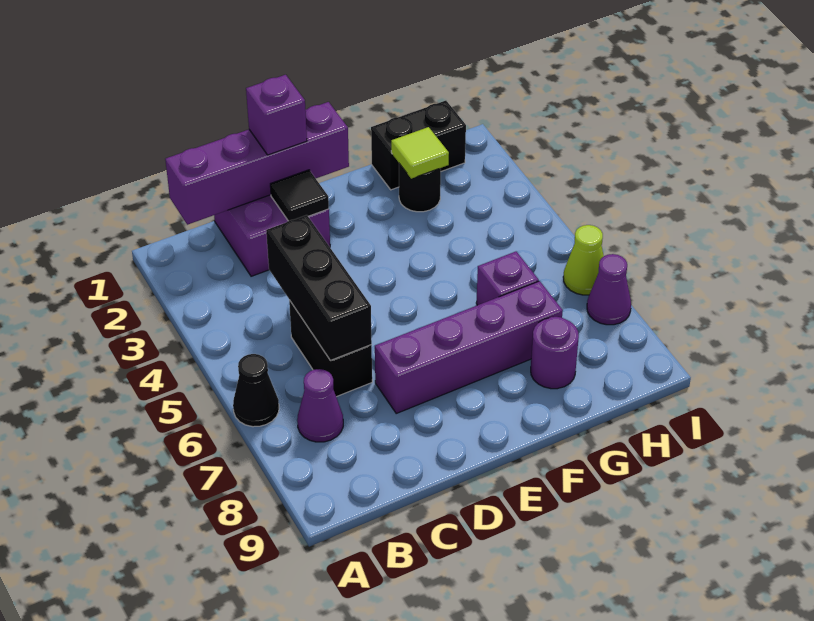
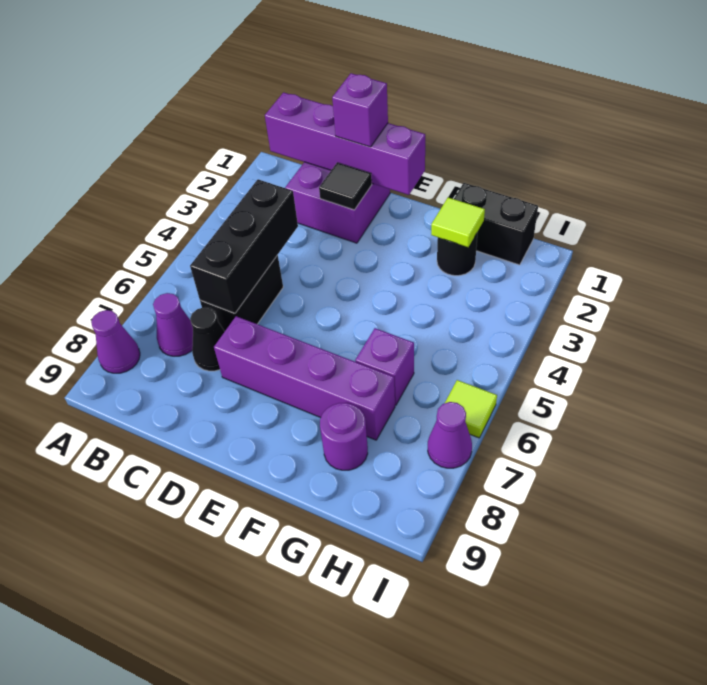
black 1x1 cone [233,354,279,427] -> black 1x1 cone moved to [190,307,225,371]
none -> purple 1x1 cone [91,310,140,373]
lime 1x1 cone [563,225,604,295] -> lime 1x1 tile [445,380,497,438]

